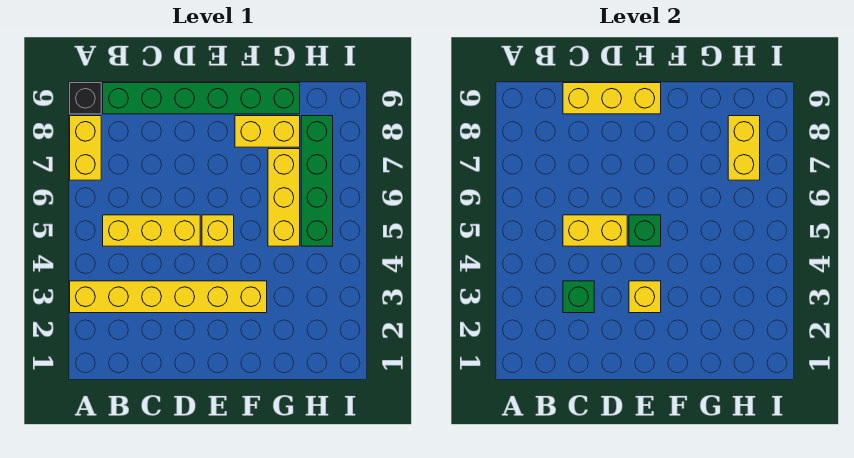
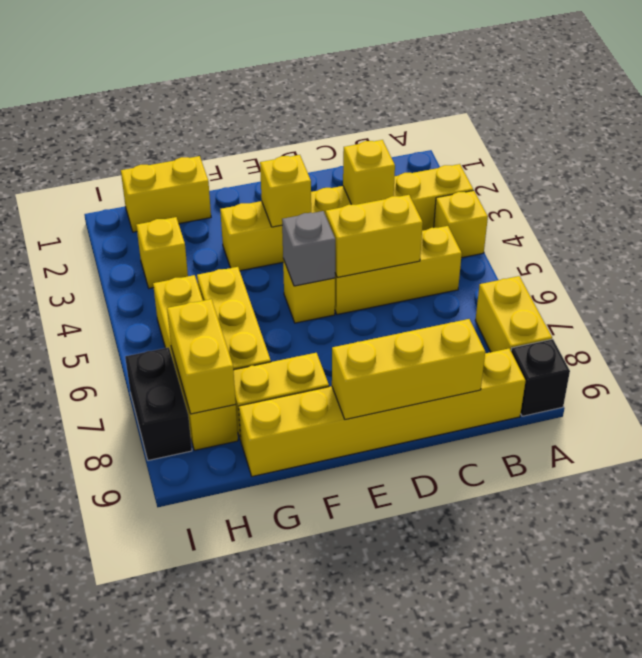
none -> yellow 1x1 brick [434,190,488,258]
green 1x6 brick [103,83,300,114] -> yellow 1x6 brick [239,349,525,476]
green 1x1 brick [563,281,594,313] -> yellow 1x1 brick [343,140,395,205]
green 1x1 brick [629,215,661,246] -> grey 1x1 brick [282,211,335,286]
none -> yellow 1x2 brick [121,156,211,232]
none -> yellow 1x1 brick [136,217,188,288]
green 1x4 brick [301,116,333,246] -> yellow 1x4 brick [153,275,238,450]
none -> black 1x2 brick [125,347,192,460]

